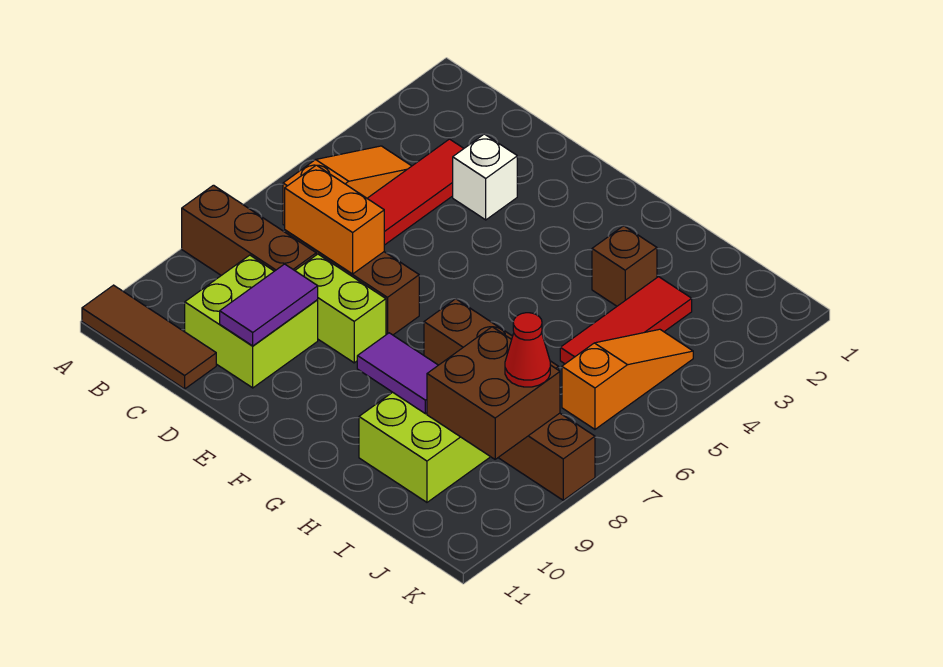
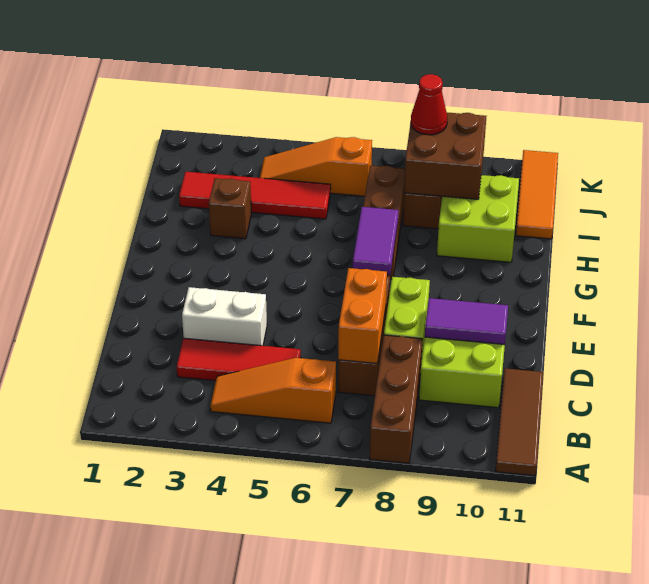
white 1x1 brick [453,134,517,220] -> white 1x2 brick [182,287,267,346]
purple 1x2 tile [357,333,438,414] -> purple 1x2 tile moved to [353,207,398,275]
red 1x3 tile [560,277,692,364] -> red 1x4 tile [179,172,331,219]
none -> orange 1x3 tile [516,150,558,239]

